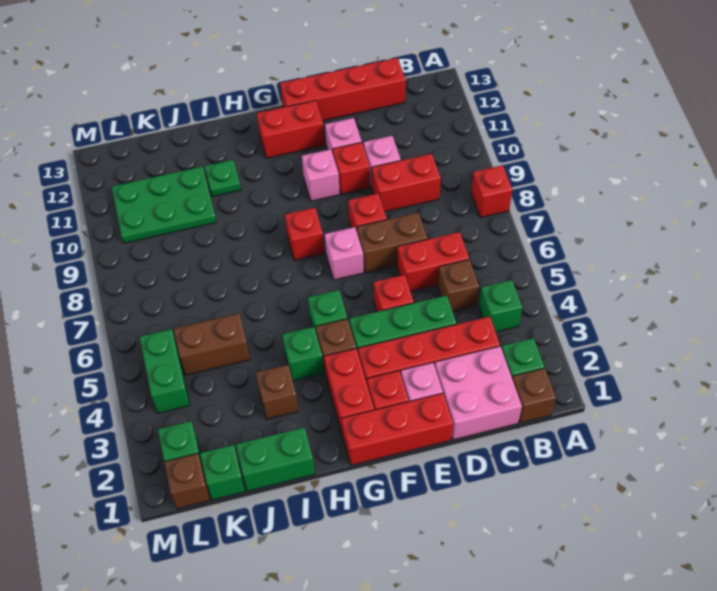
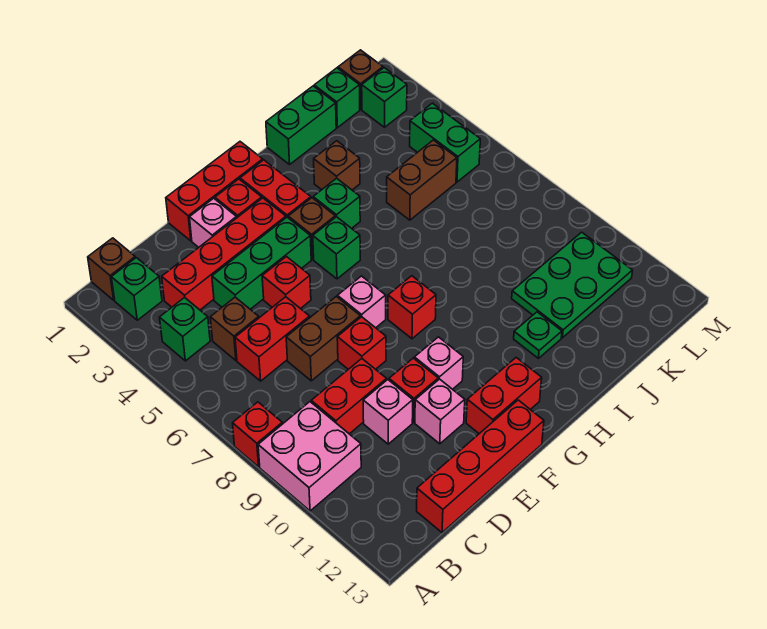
pink 2x2 brick [435,346,522,440] -> pink 2x2 brick moved to [258,402,361,511]

